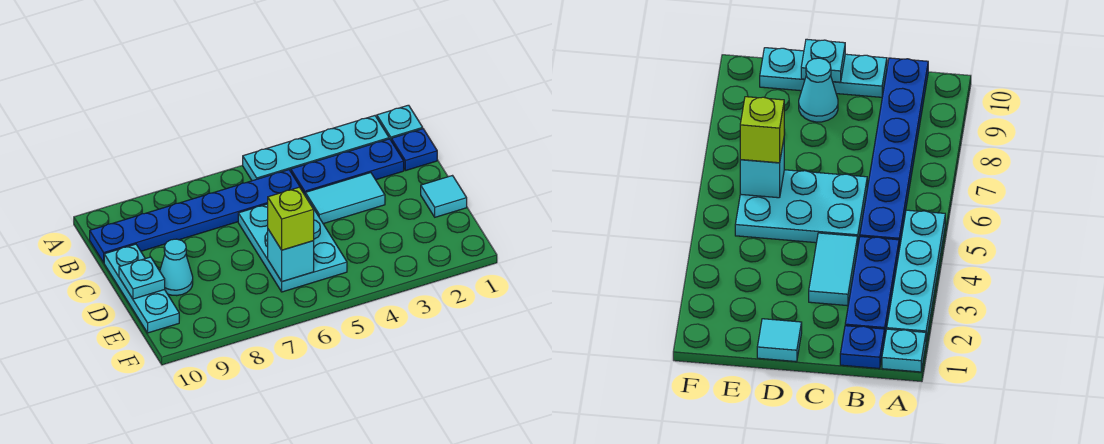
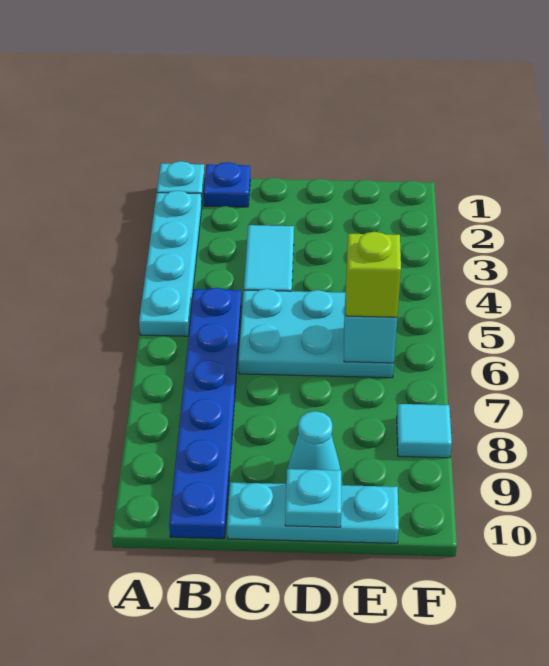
blue 1x3 plate [291,139,404,194] -> none
cyan 1x1 tile [421,176,467,217] -> cyan 1x1 tile moved to [397,404,452,458]

